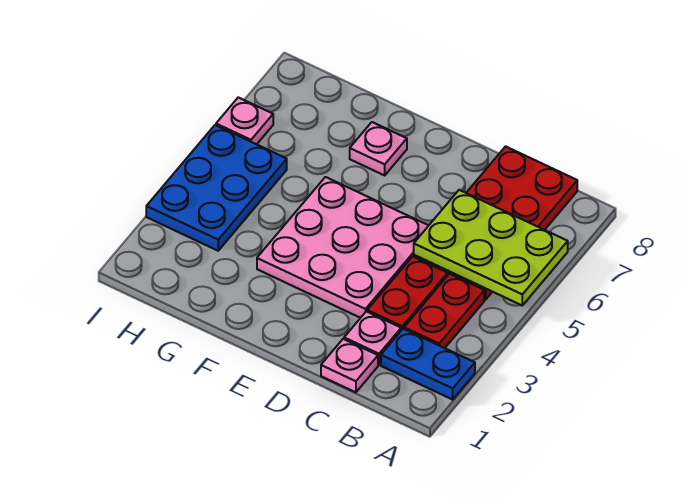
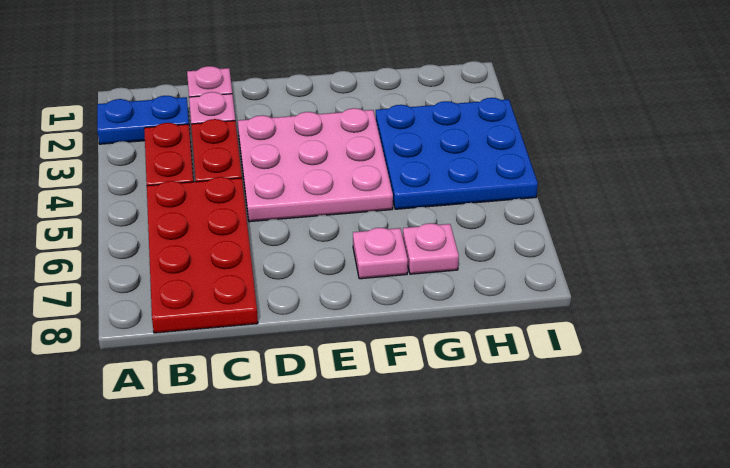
lime 2x3 plate [414,190,568,305] -> none
blue 2x3 plate [146,125,287,251] -> blue 3x3 plate [376,98,538,209]
pink 1x1 plate [216,97,273,144] -> pink 1x1 plate moved to [403,223,459,274]

